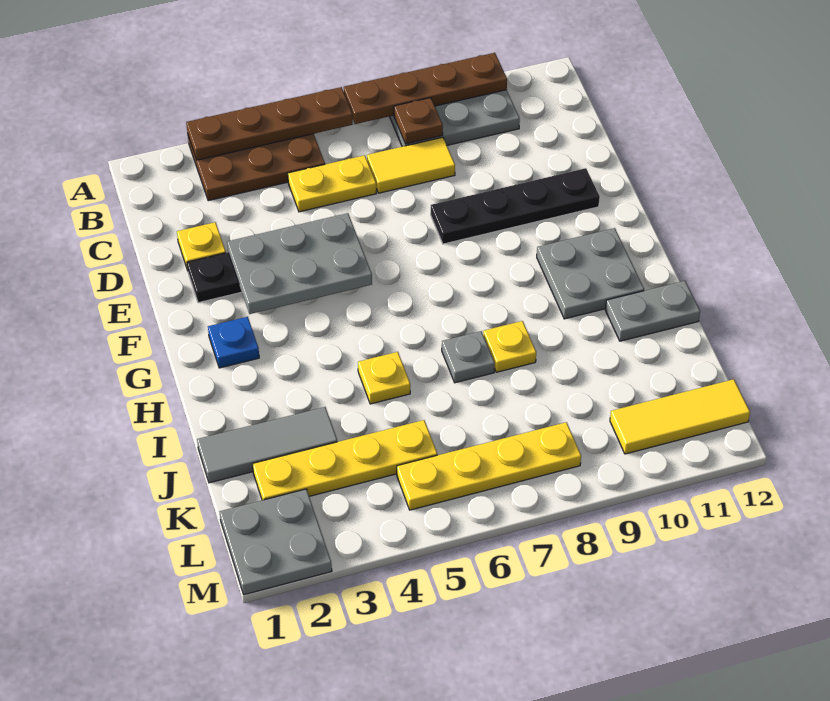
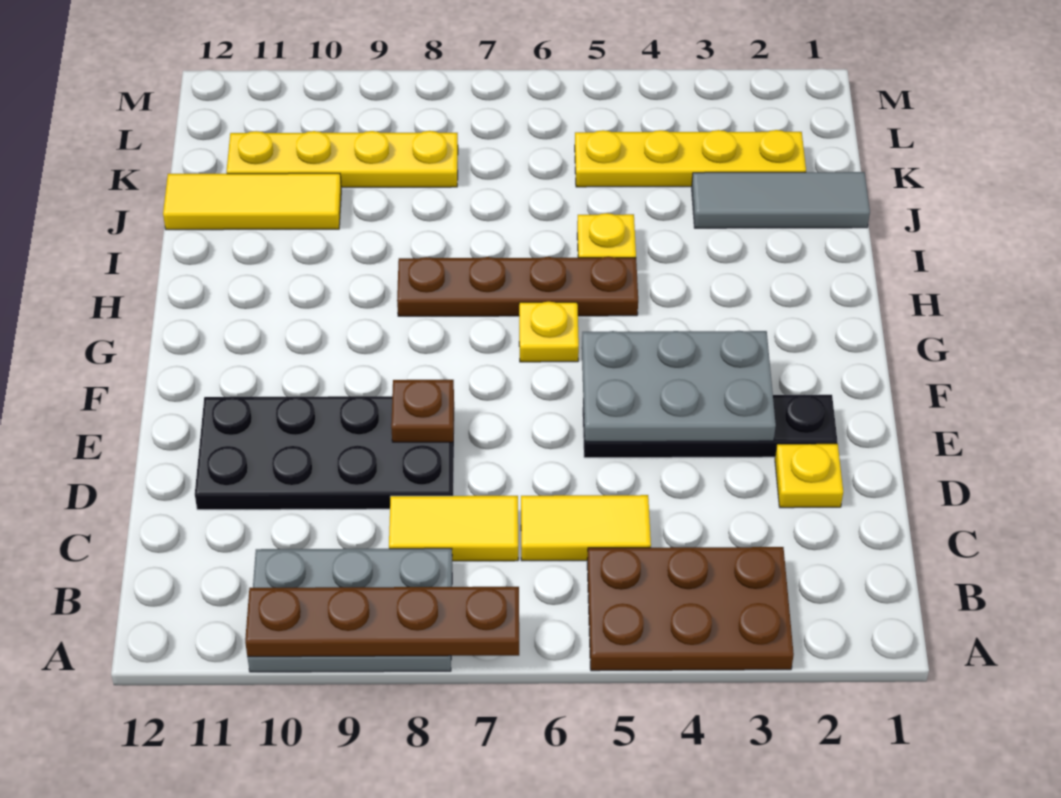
brown 1x4 plate [186,87,353,160] -> brown 1x4 plate moved to [397,257,638,316]
brown 1x1 plate [394,98,443,144] -> brown 1x1 plate moved to [391,380,454,442]
yellow 1x2 plate [288,155,376,212] -> yellow 1x2 tile [521,495,651,561]
black 1x4 plate [431,168,600,244] -> black 2x4 plate [195,396,454,510]
blue 1x1 plate [208,317,259,368] -> none
grey 2x2 plate [537,228,644,319] -> none
grey 1x1 plate [442,331,495,383] -> none
yellow 1x1 plate [483,321,536,372] -> yellow 1x1 plate moved to [519,302,579,362]
grey 1x2 plate [605,281,700,341] -> none
grey 2x2 plate [220,489,332,595] -> none
yellow 1x4 plate [397,422,581,510] -> yellow 1x4 plate moved to [227,131,458,187]
yellow 1x3 tile [610,379,750,454] -> yellow 1x3 tile moved to [163,173,341,230]

